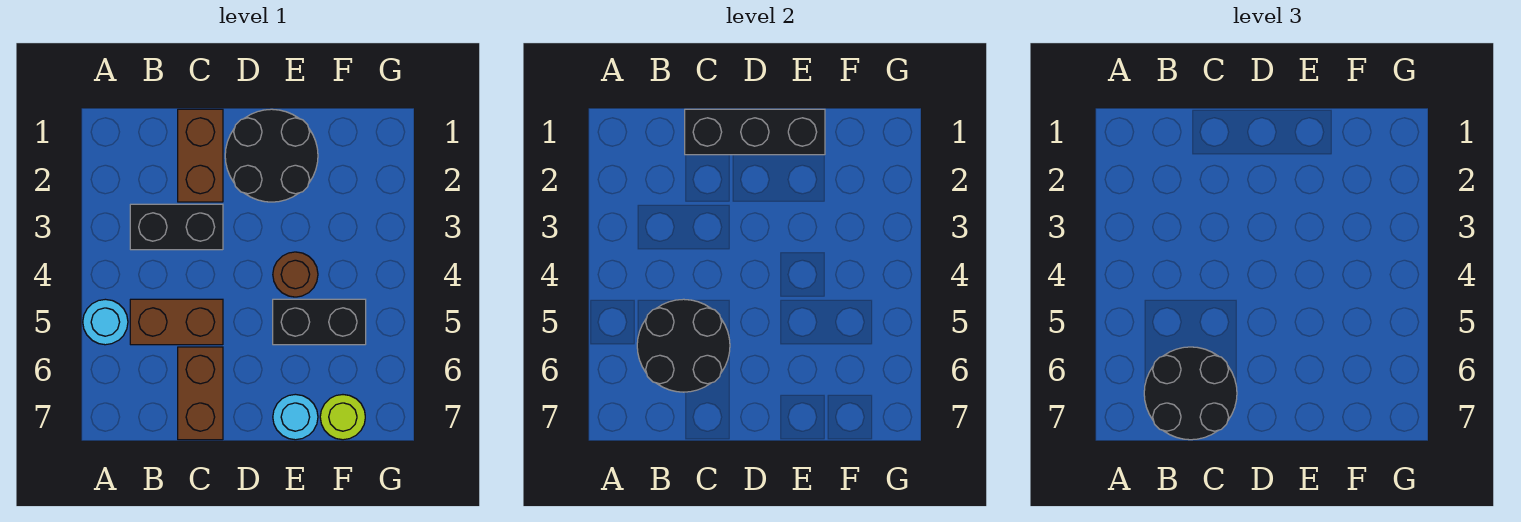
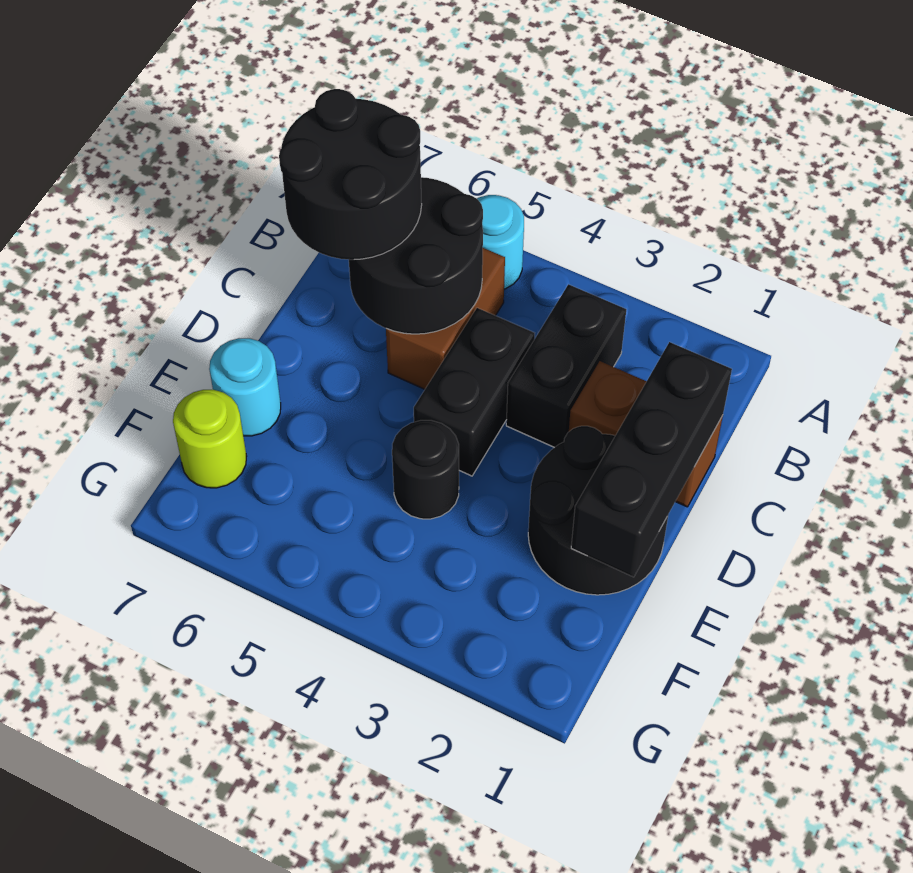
brown 1x2 brick [178,347,223,440] -> none
brown 1x1 round brick [273,252,318,297] -> black 1x1 round brick [392,420,459,519]
black 1x2 brick [273,299,366,345] -> black 1x2 brick moved to [414,308,535,476]

